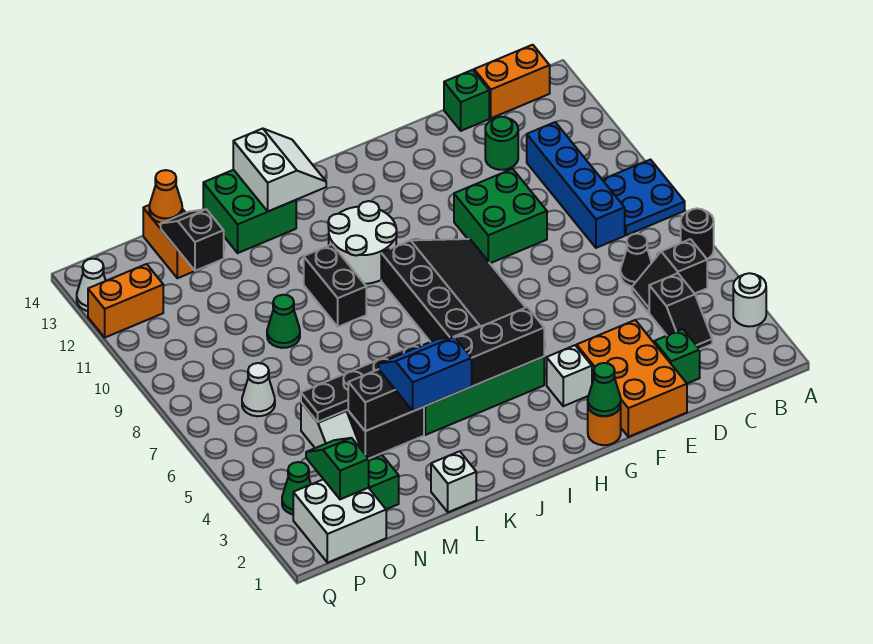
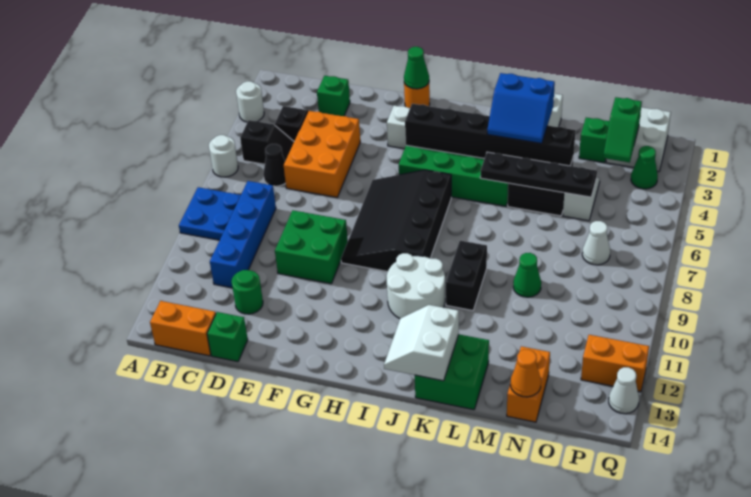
black 1x1 round brick [681,209,714,259] -> white 1x1 round brick [209,135,238,177]
orange 2x3 brick [577,320,687,437] -> orange 2x3 brick moved to [284,111,360,197]
black 1x2 slope [161,209,224,271] -> none

